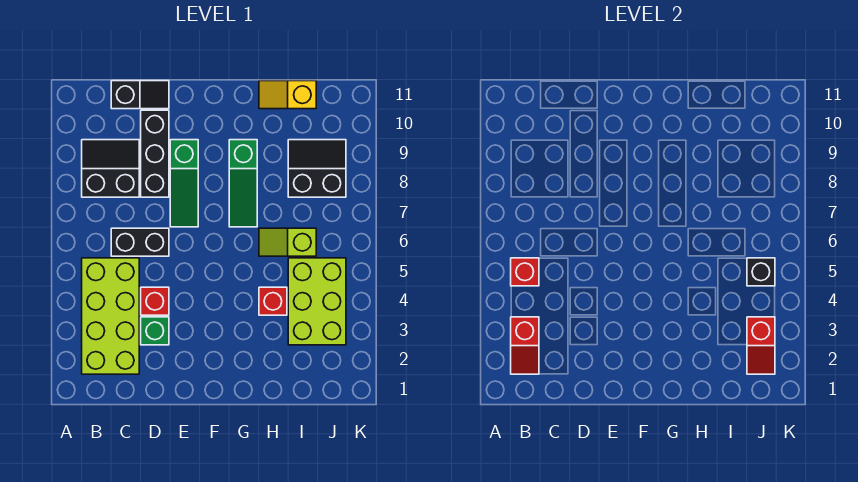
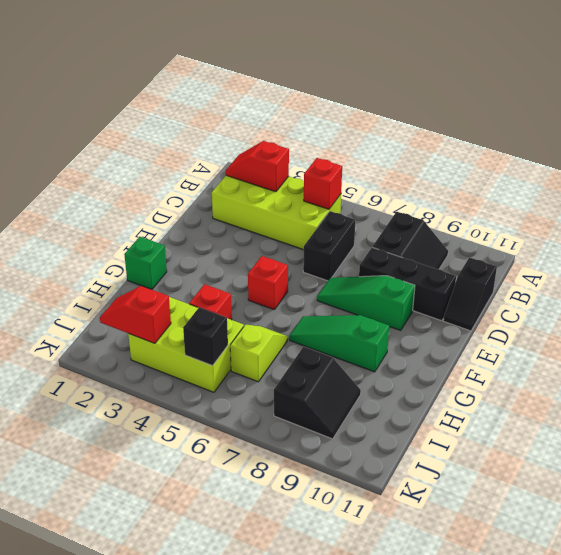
green 1x1 brick [141,317,169,345] -> green 1x1 brick moved to [124,237,167,289]
red 1x1 brick [141,287,169,315] -> red 1x1 brick moved to [248,256,288,309]
yellow 1x2 slope [259,81,316,109] -> none

